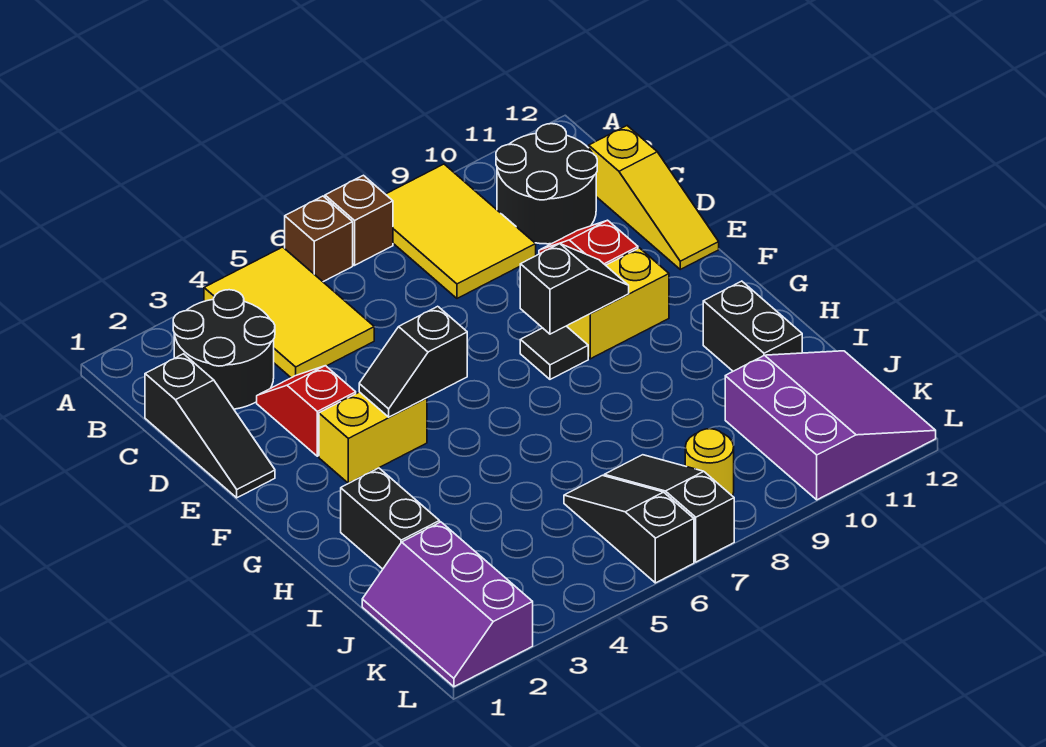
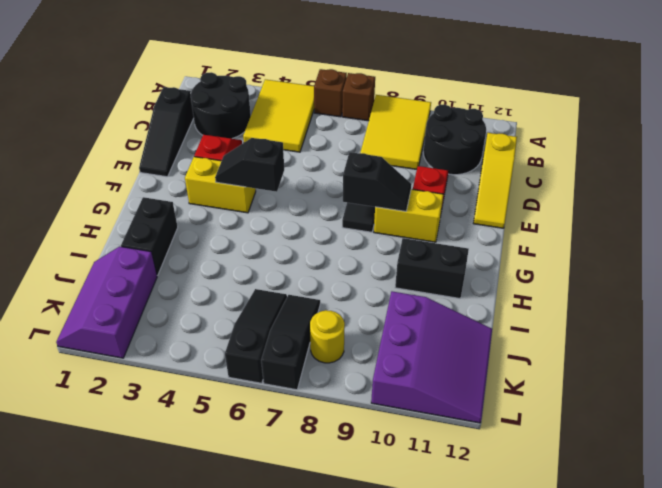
black 1x2 brick [703,281,802,371] -> black 1x2 brick turned to [395,238,469,298]

